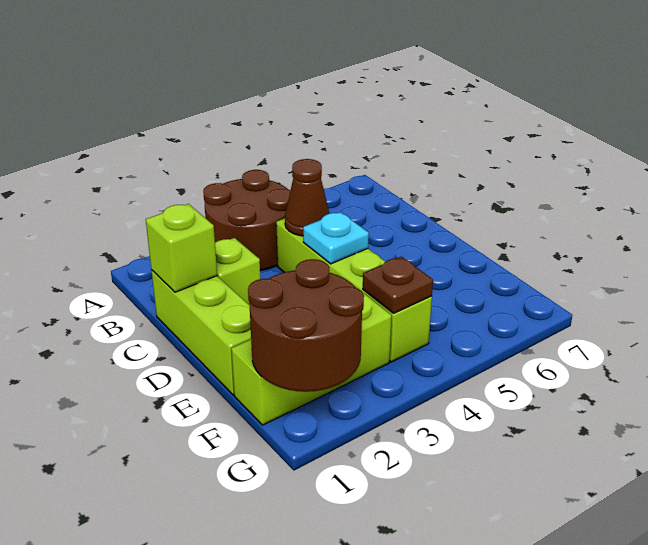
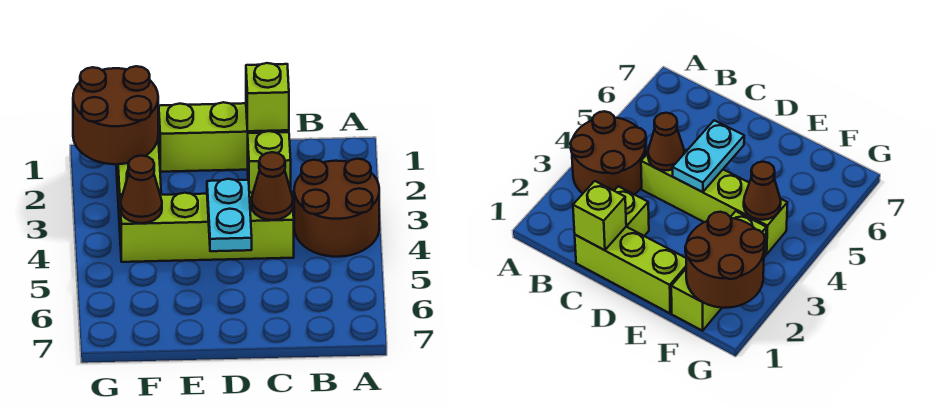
cyan 1x1 plate [303,212,369,264] -> cyan 1x2 plate [207,179,252,251]
brown 1x1 plate [363,257,433,313] -> brown 1x1 cone [121,156,162,223]

